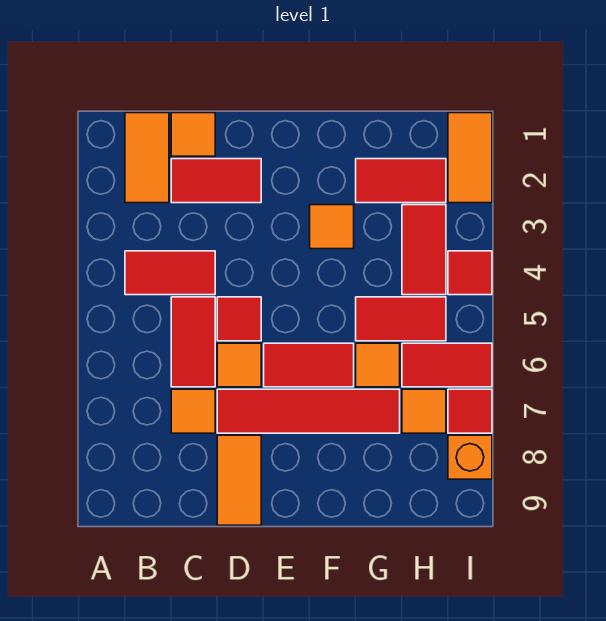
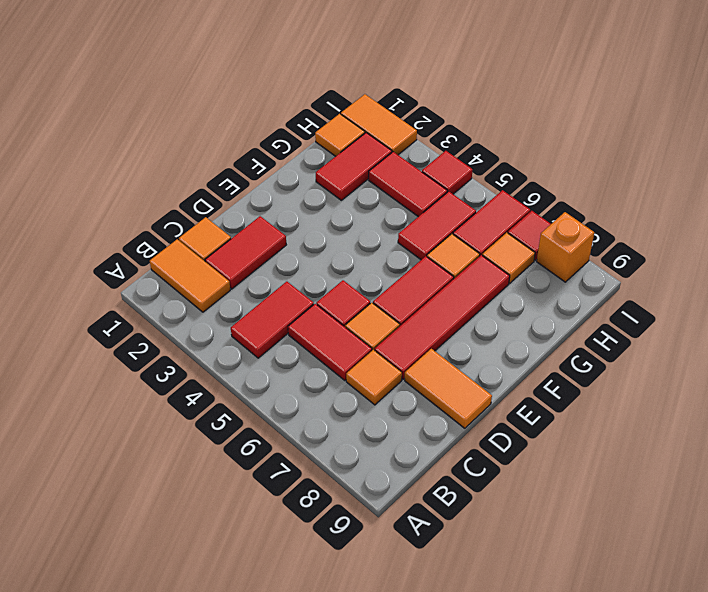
orange 1x1 tile [310,205,354,249] -> orange 1x1 tile moved to [315,114,365,156]

